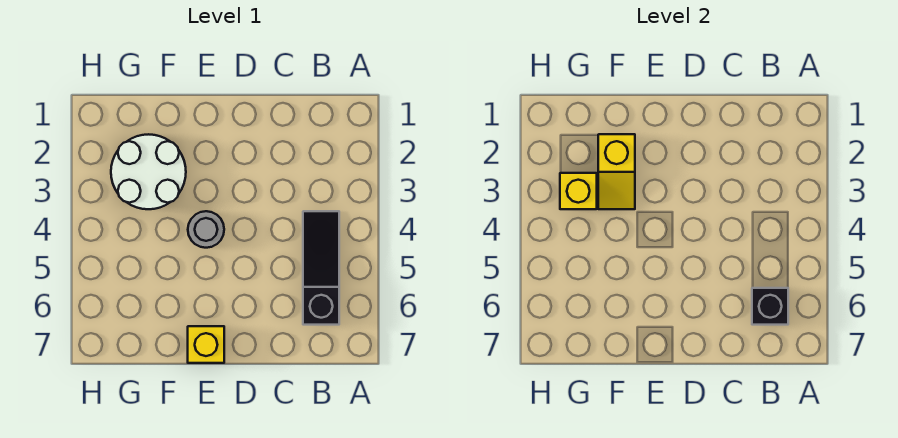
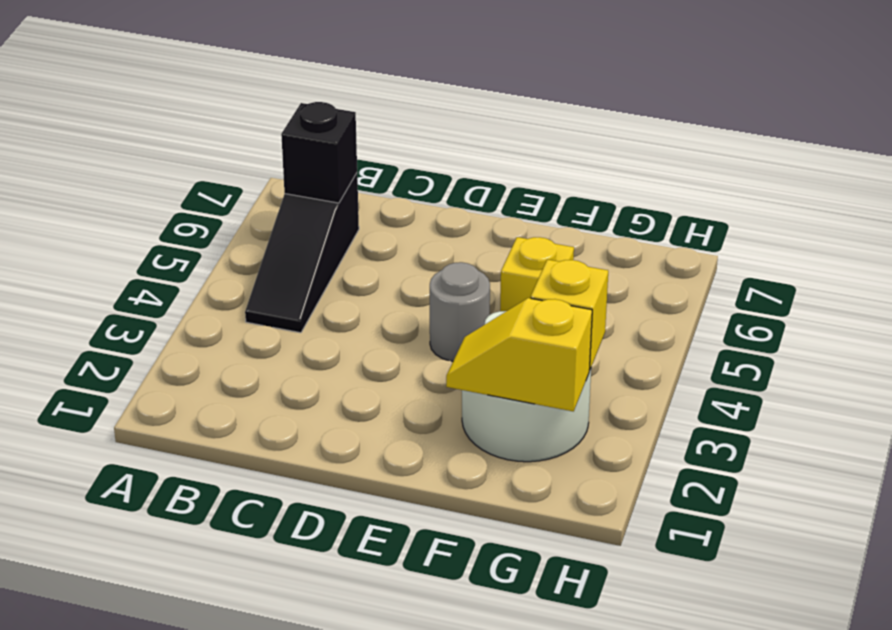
yellow 1x1 brick [188,326,224,363] -> yellow 1x1 brick moved to [500,237,574,311]
yellow 1x2 slope [598,134,635,209] -> yellow 1x2 slope turned to [446,298,592,411]

